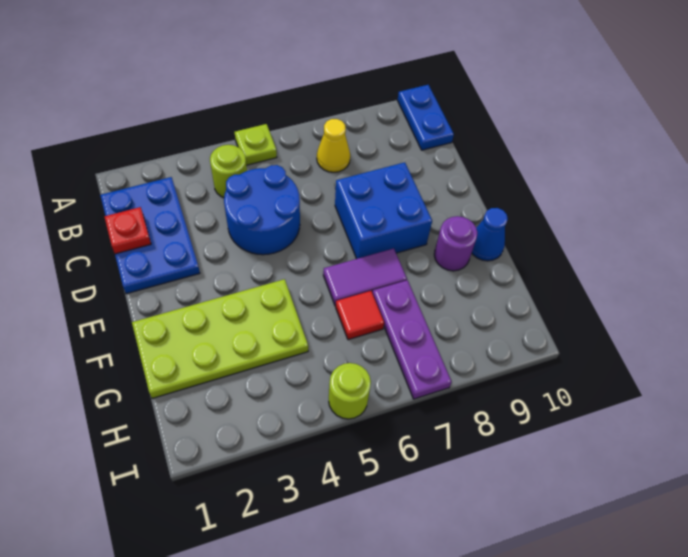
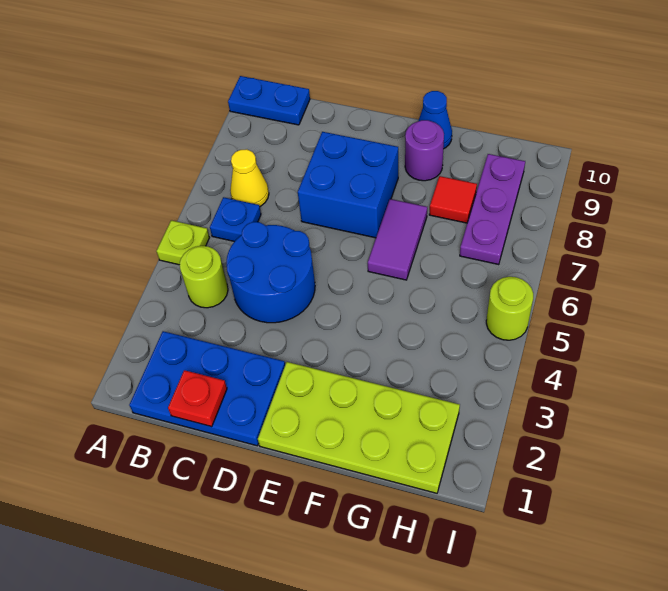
none -> blue 1x1 plate [210,197,261,242]
lime 2x4 plate [132,279,308,398] -> lime 2x4 plate turned to [258,362,460,493]
red 1x1 tile [336,291,384,340] -> red 1x1 tile moved to [429,176,477,223]
purple 1x3 plate [373,280,452,399] -> purple 1x3 plate turned to [460,154,525,265]

